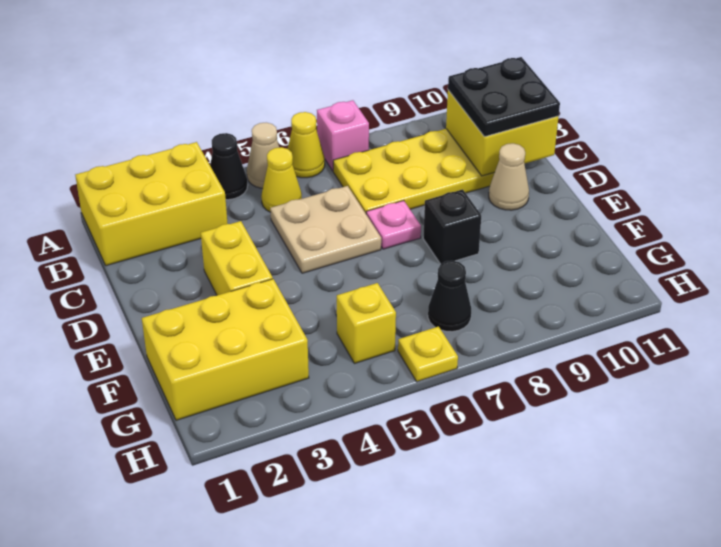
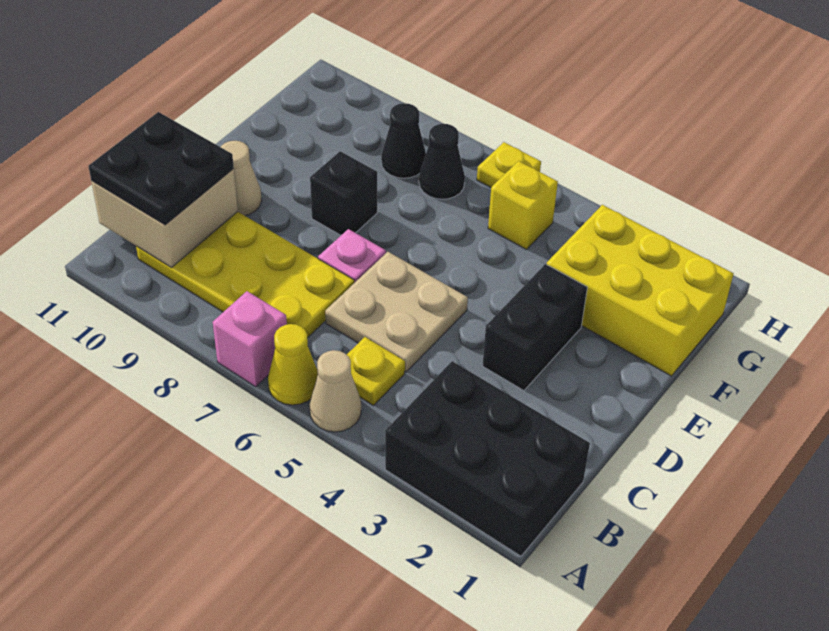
yellow 2x3 brick [75,142,228,266] -> black 2x3 brick [385,361,590,556]
black 1x1 cone [210,133,248,200] -> black 1x1 cone moved to [381,103,426,178]
yellow 1x1 cone [261,147,302,212] -> yellow 1x1 plate [347,337,405,406]
yellow 2x2 brick [446,90,559,176] -> tan 2x2 brick [91,169,238,267]
yellow 1x2 brick [201,221,273,295] -> black 1x2 brick [483,264,587,391]

